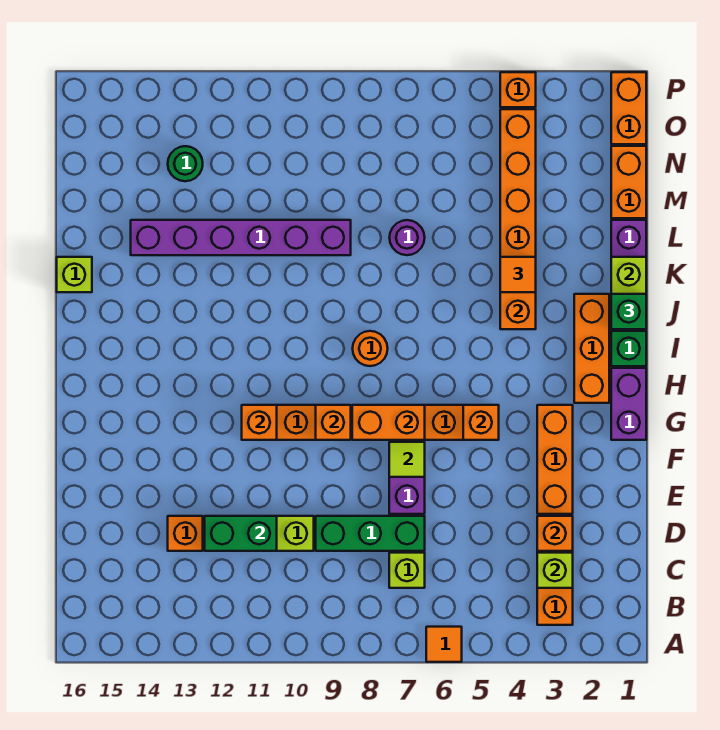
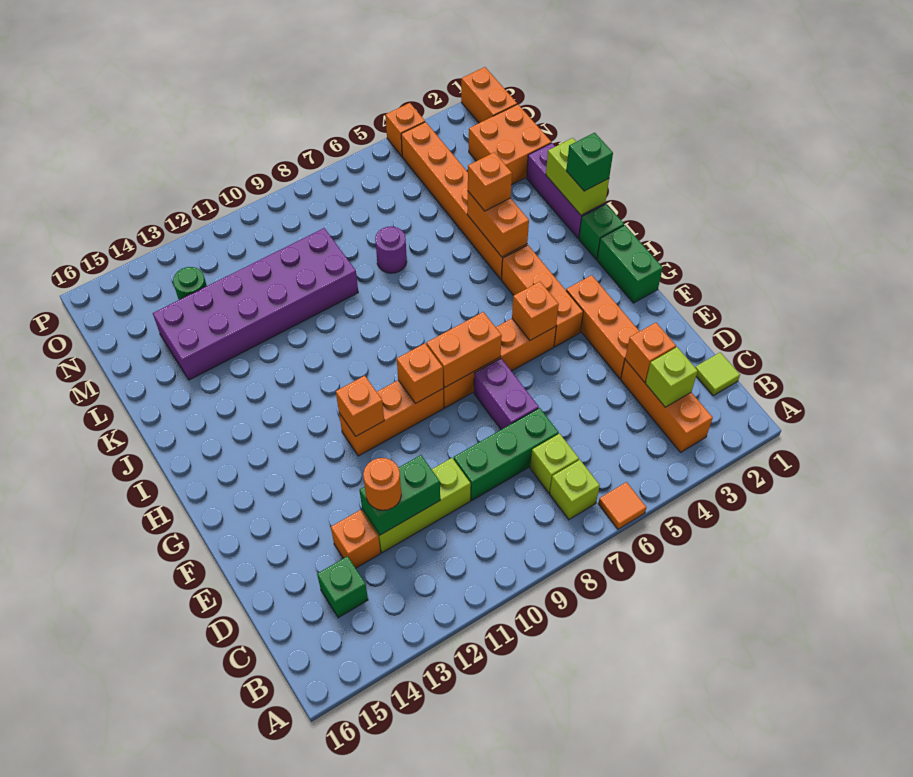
none -> green 1x1 brick [317,556,368,618]
lime 1x1 tile [389,442,425,477] -> lime 1x1 tile moved to [695,352,740,396]
purple 1x2 brick [611,368,646,440] -> green 1x2 brick [597,225,663,303]
orange 1x3 brick [574,294,609,403] -> orange 1x3 brick moved to [502,245,583,347]
orange 1x1 round brick [353,331,388,366] -> orange 1x1 round brick moved to [363,458,401,510]
orange 1x1 tile [500,257,536,292] -> orange 1x1 brick [468,152,512,211]
lime 1x1 brick [57,257,92,292] -> lime 1x1 brick moved to [550,460,600,520]
purple 1x6 brick [131,220,351,255] -> purple 2x6 brick [153,228,358,380]
orange 1x2 brick [611,146,646,218] -> orange 2x2 brick [469,104,551,185]

